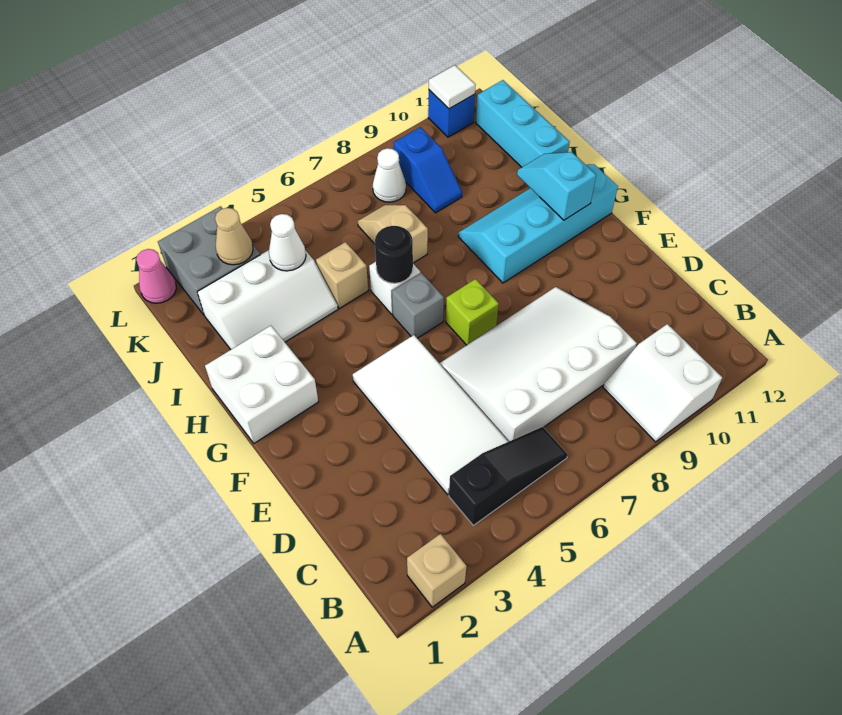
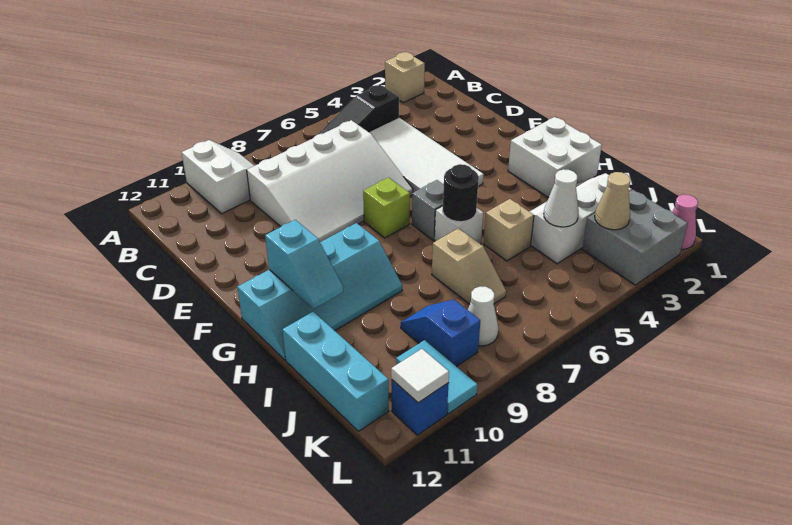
none -> cyan 1x2 tile [396,340,477,414]

